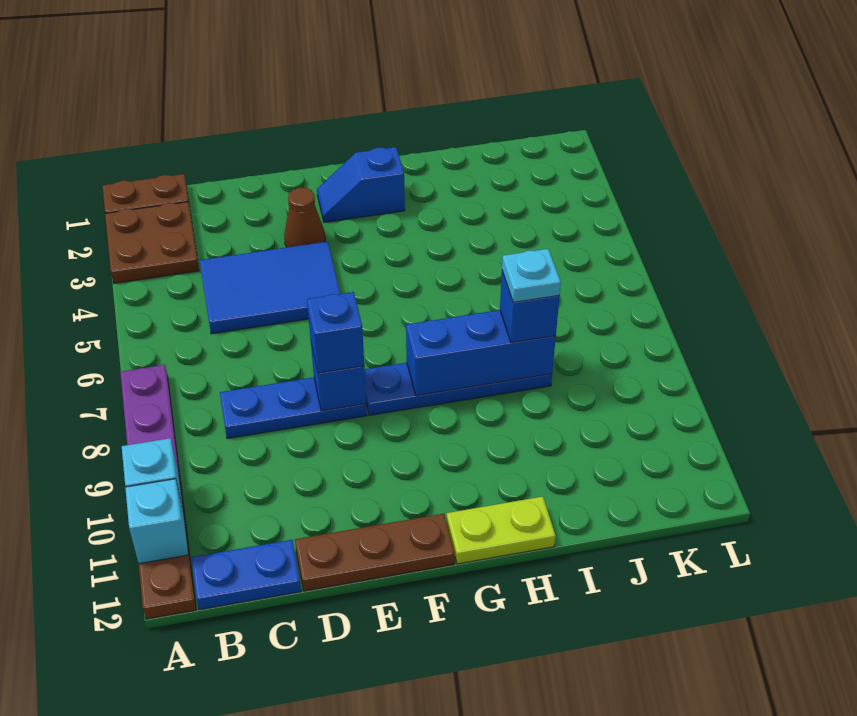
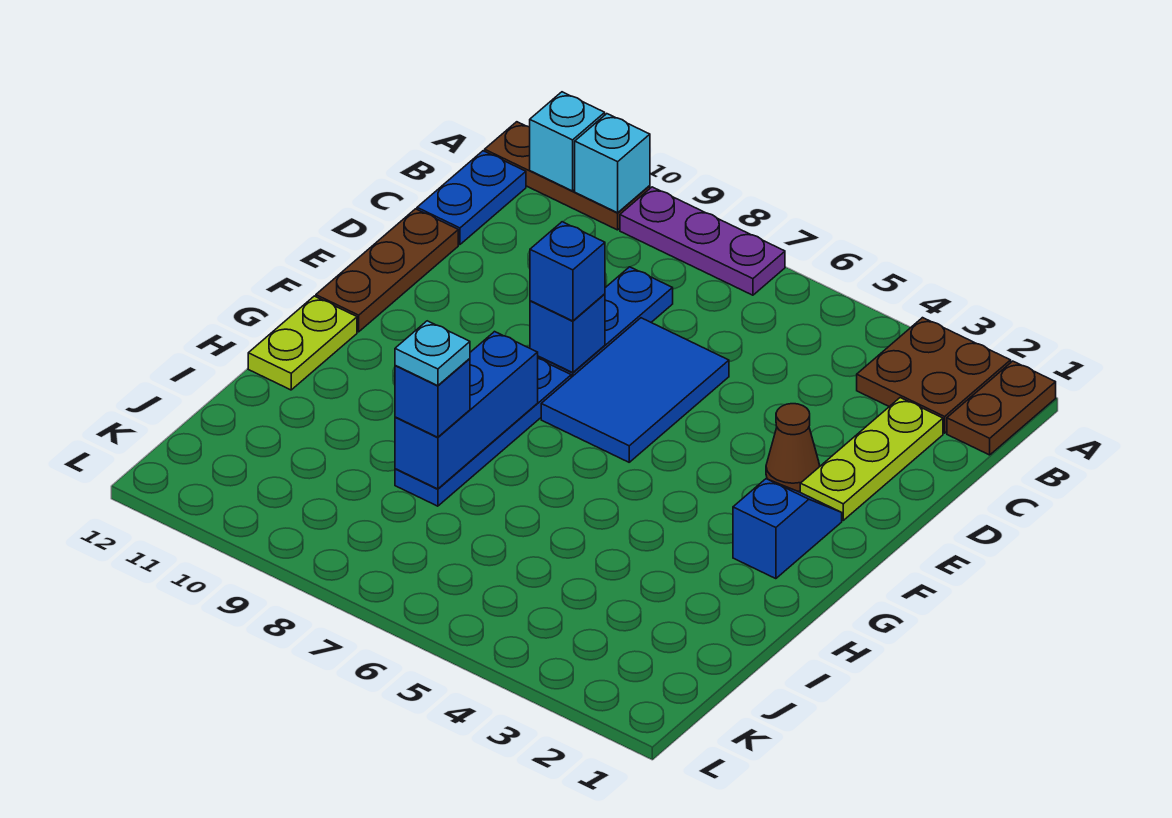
none -> lime 1x3 plate [800,398,943,520]
blue 2x3 tile [200,241,340,334] -> blue 2x3 tile moved to [541,318,729,462]

